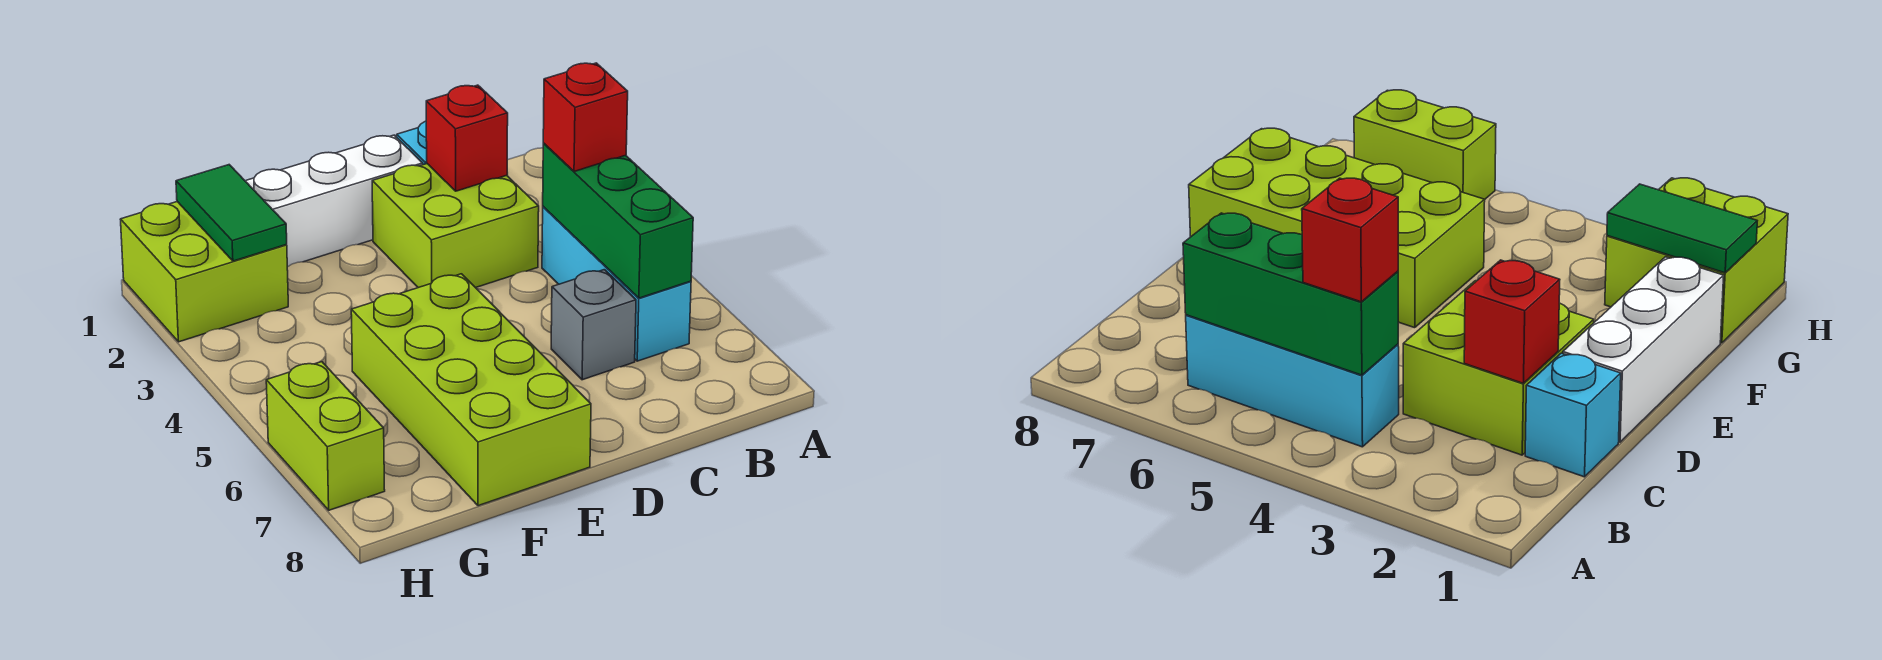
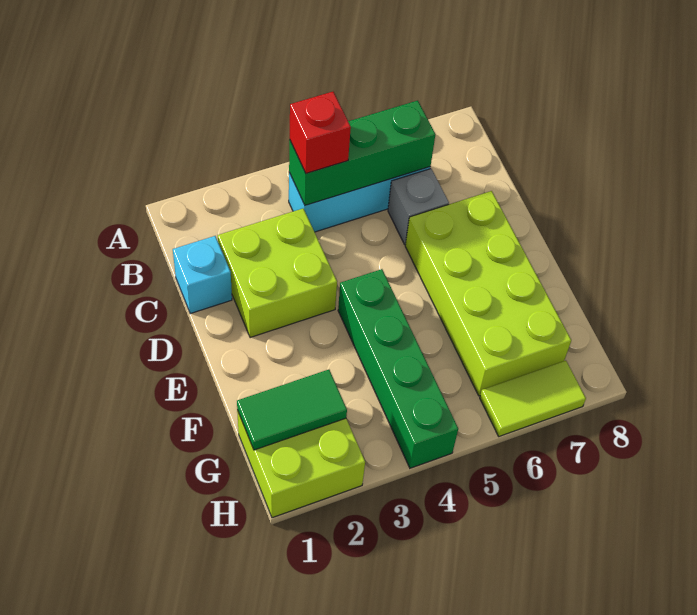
red 1x1 brick [426,85,508,191] -> none
white 1x3 brick [246,135,423,267] -> none
none -> green 1x4 brick [338,269,458,468]
lime 2x4 brick [351,274,591,506] -> lime 2x4 brick turned to [405,191,571,396]
lime 1x2 brick [266,362,385,510] -> lime 1x2 tile [480,361,586,436]

